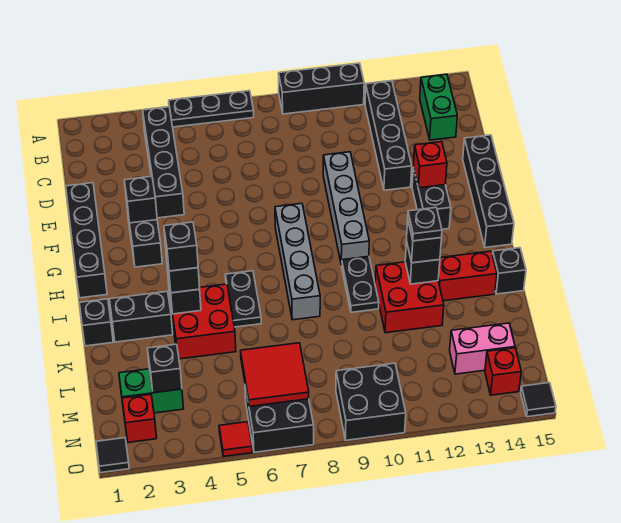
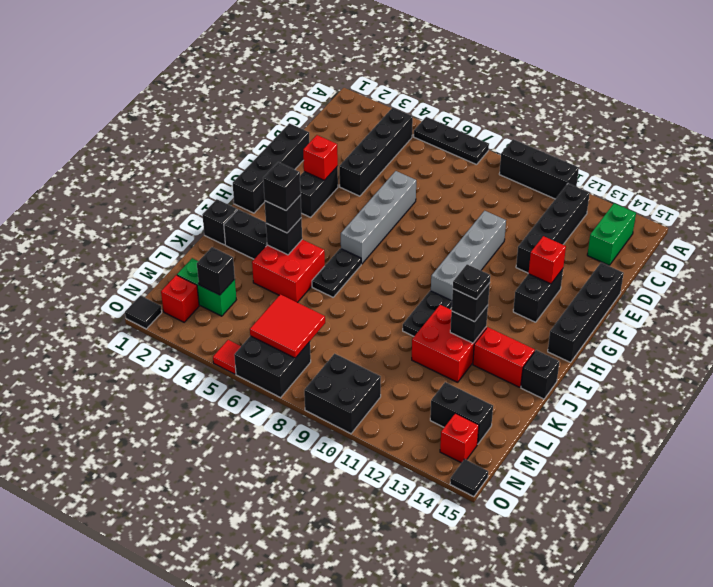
black 1x1 brick [124,176,157,223] -> red 1x1 brick [303,135,338,180]
grey 1x4 brick [275,203,320,320] -> grey 1x4 brick moved to [341,171,416,264]
pink 1x2 brick [450,323,515,374] -> black 1x2 brick [430,382,493,444]

